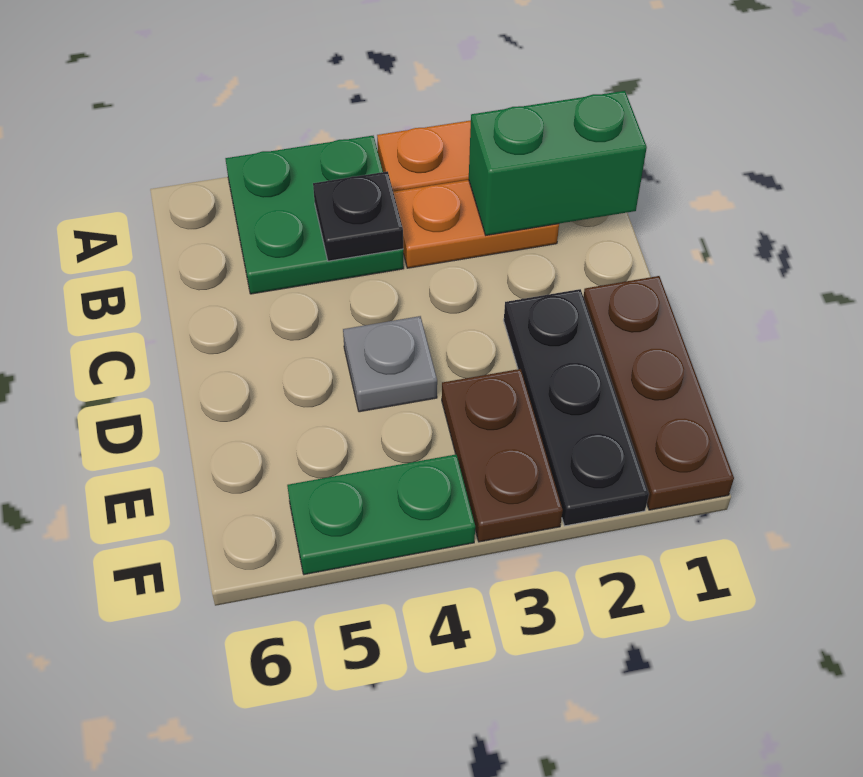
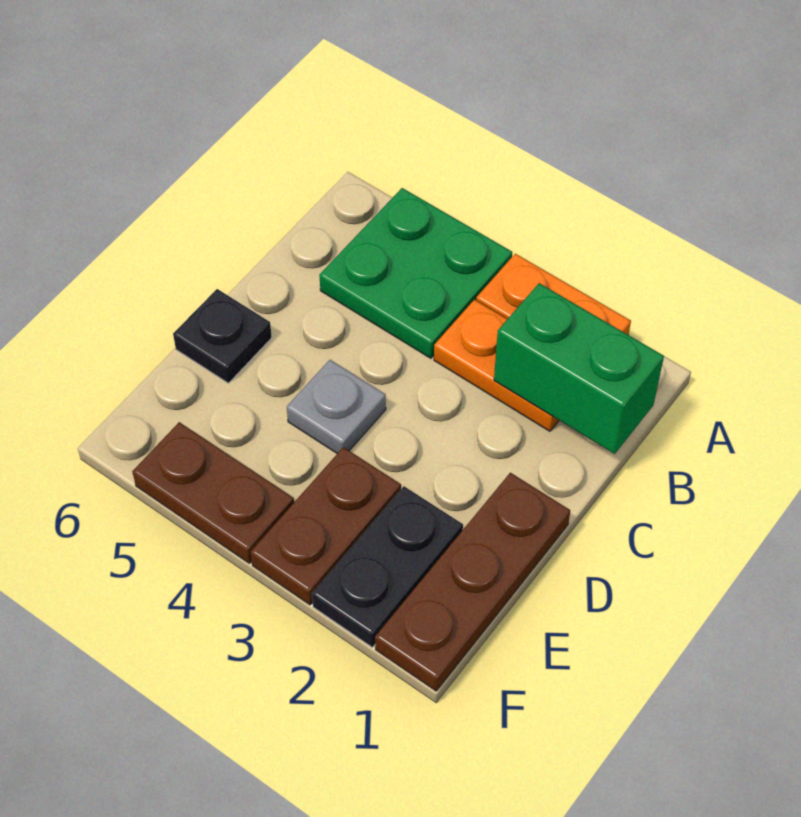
black 1x1 plate [313,171,403,261] -> black 1x1 plate moved to [173,289,272,383]
black 1x3 plate [504,289,649,526] -> black 1x2 plate [312,486,463,647]
green 1x2 plate [287,455,475,575] -> brown 1x2 plate [132,422,294,563]

